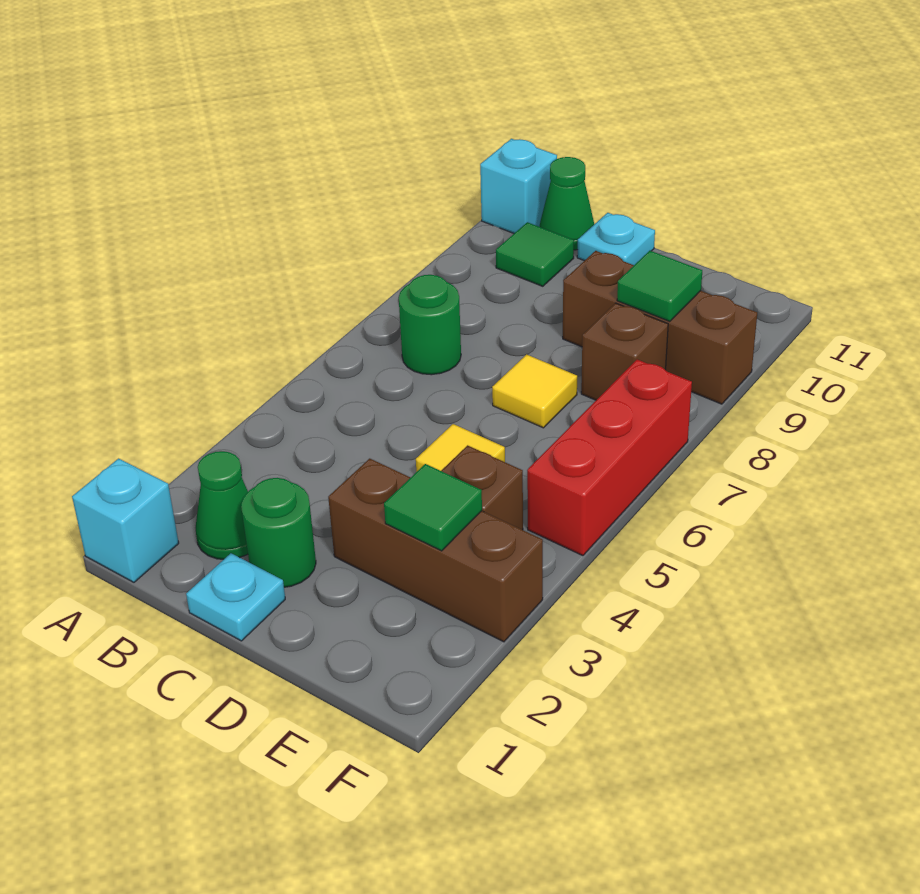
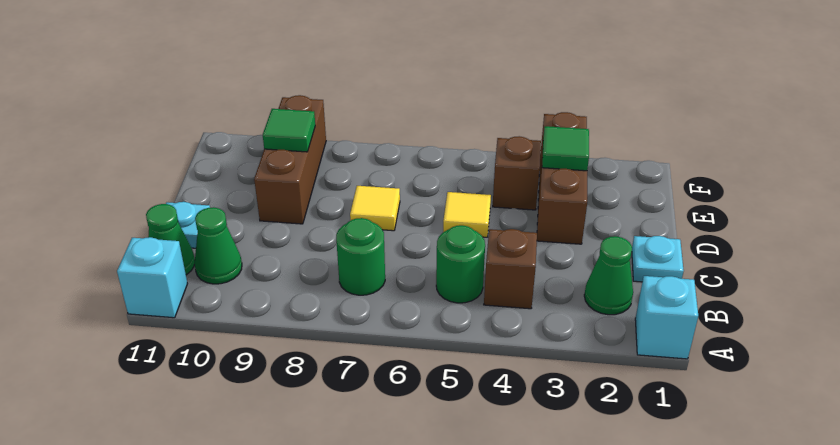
green 1x1 tile [496,222,574,286] -> green 1x1 cone [194,207,242,284]
green 1x1 round brick [241,478,316,587] -> green 1x1 round brick moved to [436,225,485,303]
brown 1x1 brick [581,303,668,400] -> brown 1x1 brick moved to [484,229,537,309]
red 1x3 brick [527,359,692,556] -> none

